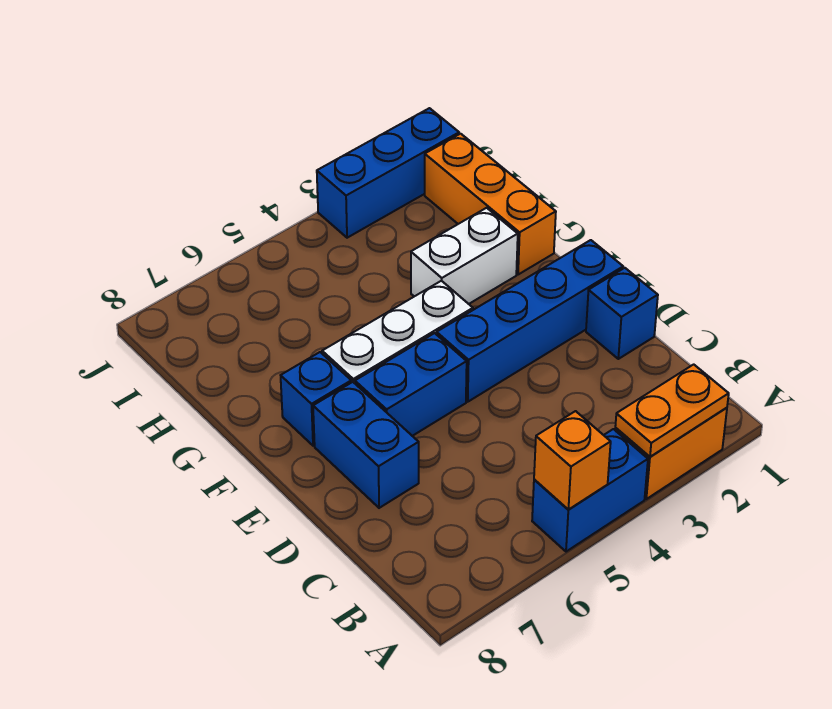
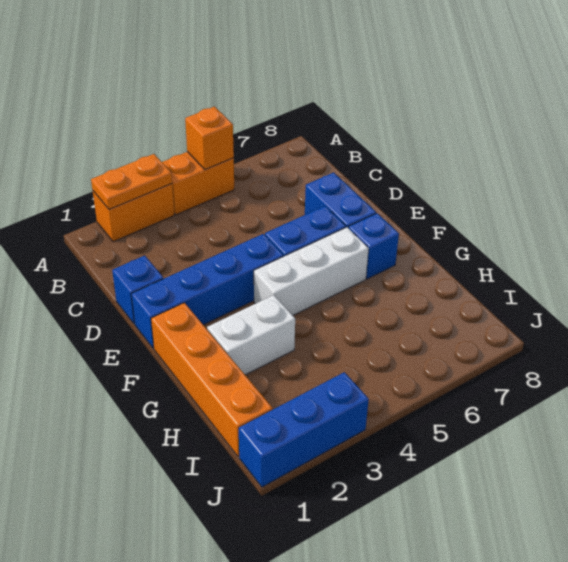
blue 1x2 brick [532,429,648,552] -> orange 1x2 brick [162,152,234,215]
orange 1x3 brick [425,134,556,275] -> orange 1x4 brick [151,303,273,457]

